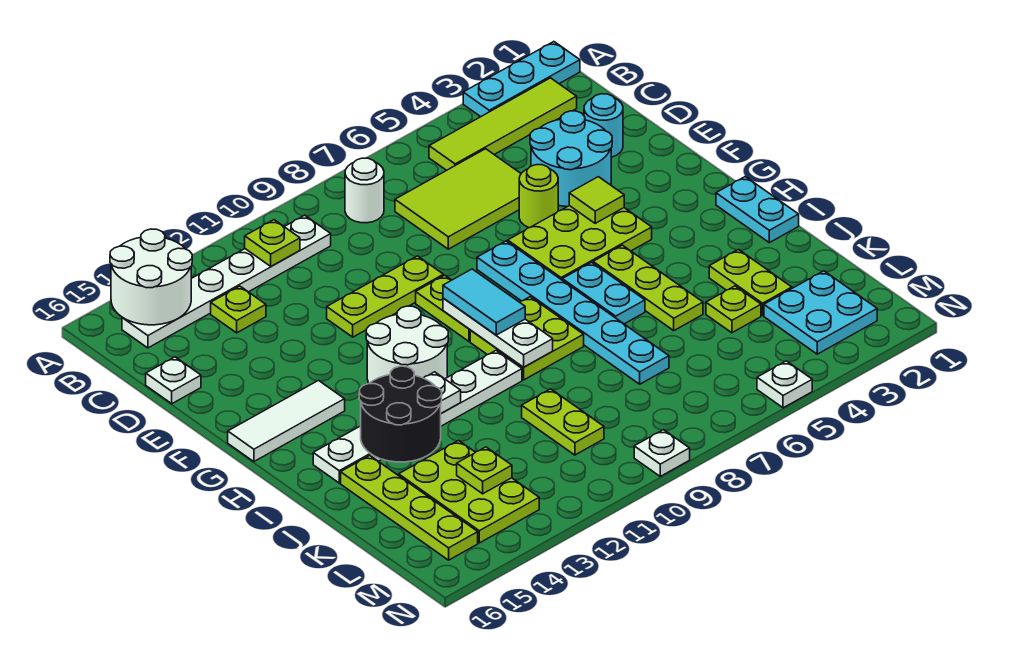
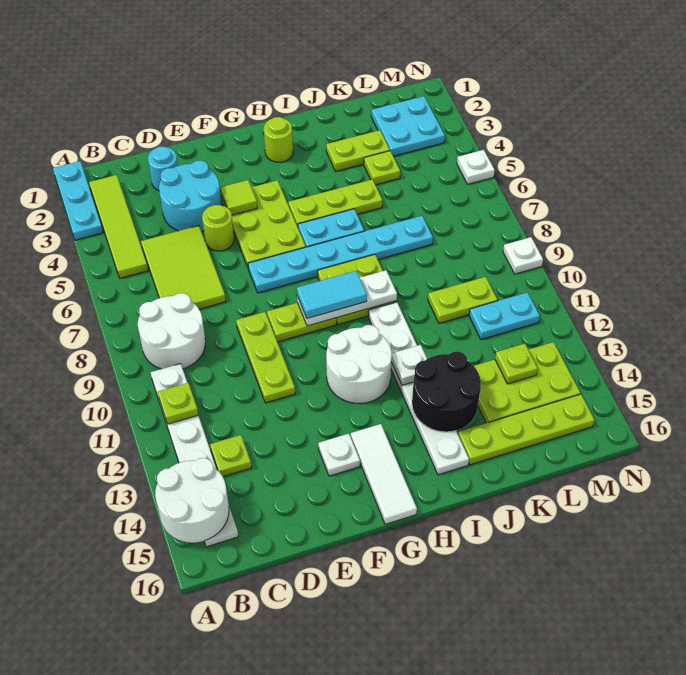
white 1x1 round brick [345,158,384,223] -> white 2x2 round brick [138,293,206,369]
white 1x1 plate [146,357,201,404] -> white 1x1 plate moved to [318,434,360,476]
cyan 1x2 plate [716,177,799,243] -> cyan 1x2 plate moved to [469,292,540,340]
none -> lime 1x1 round brick [264,117,293,162]

